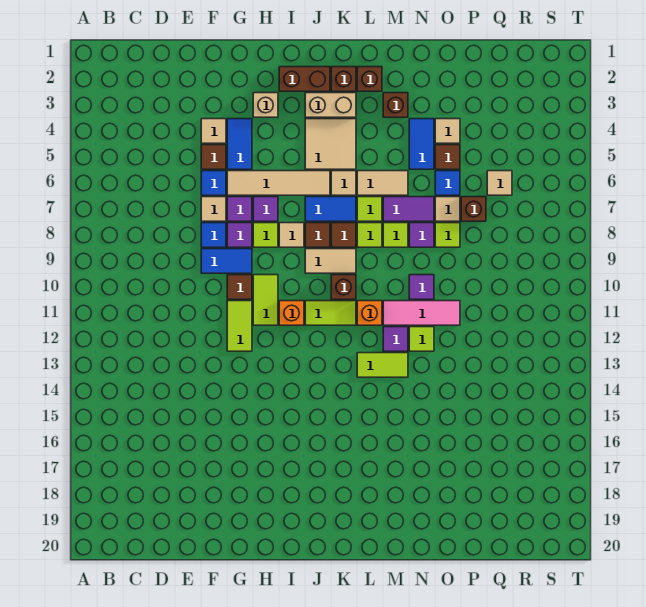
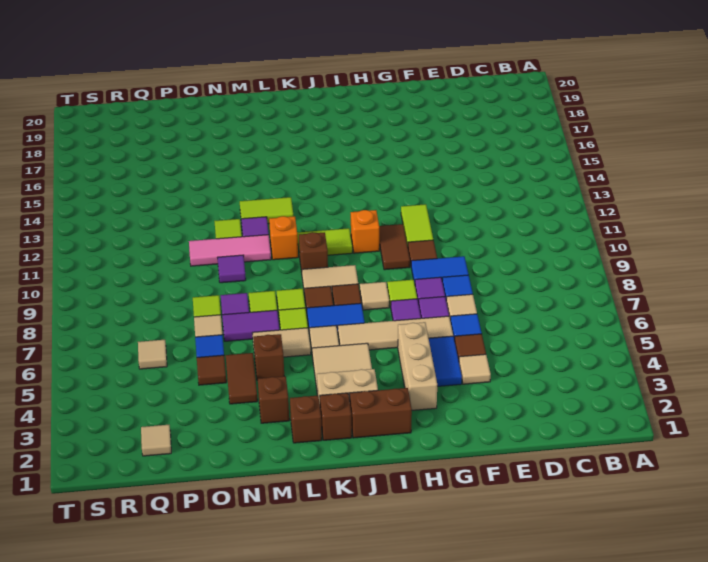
tan 1x1 brick [253,93,278,117] -> tan 1x3 brick [398,322,437,410]
lime 1x2 tile [253,275,278,325] -> brown 1x2 tile [379,224,410,270]
blue 1x2 tile [409,119,434,169] -> brown 1x2 tile [226,353,258,404]
tan 1x1 tile [435,119,460,143] -> tan 1x1 tile moved to [141,425,171,456]
brown 1x1 brick [461,197,486,221] -> brown 1x1 brick moved to [254,334,284,380]

